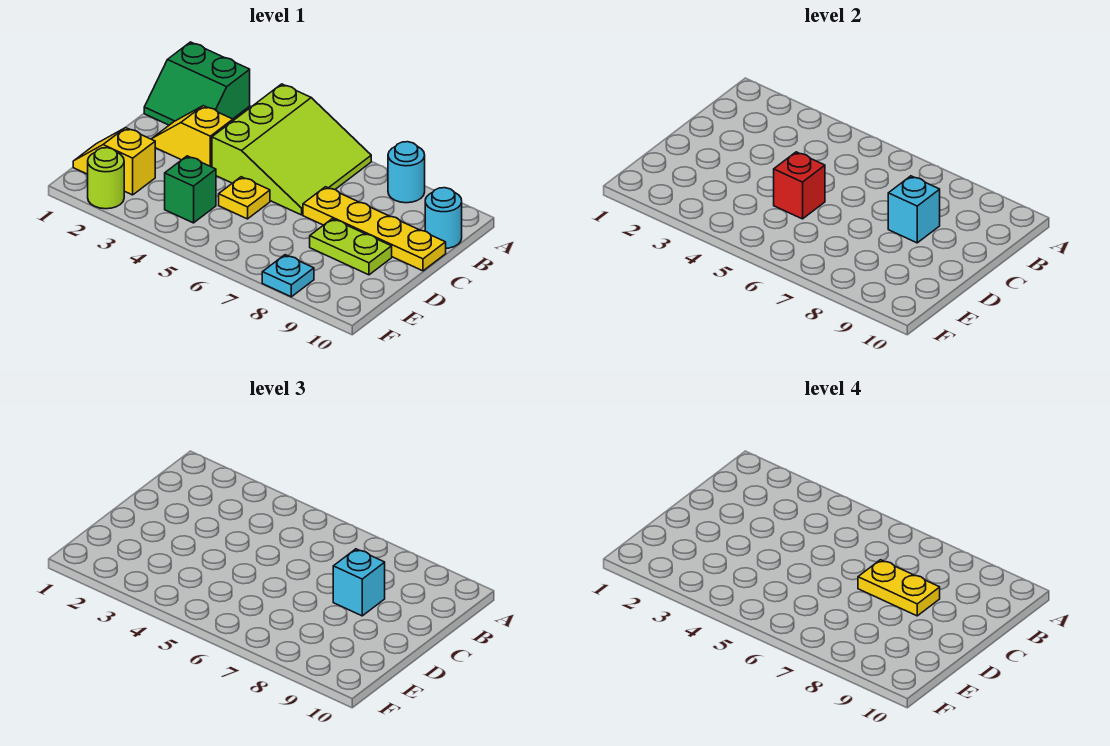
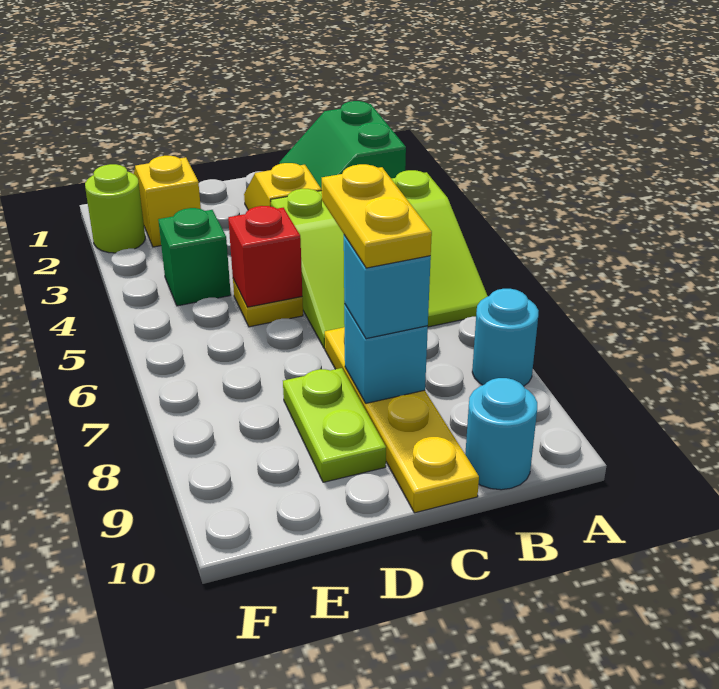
cyan 1x1 plate [262,255,314,297] -> none

